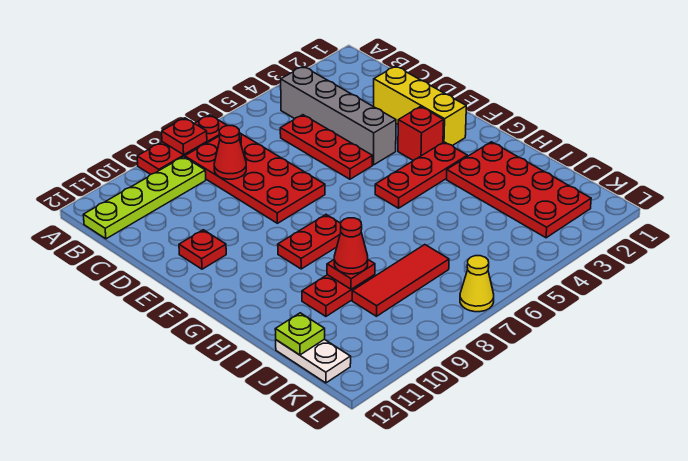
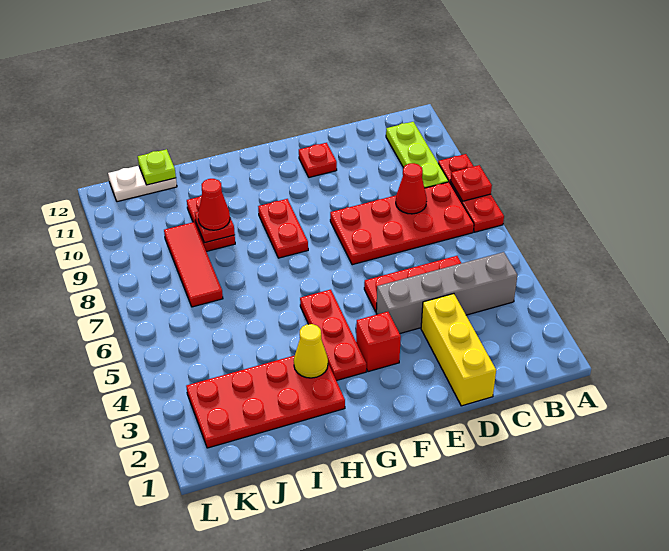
lime 1x4 plate [83,157,206,239] -> lime 1x3 plate [386,122,449,188]
yellow 1x3 brick [374,66,466,146] -> yellow 1x3 brick turned to [421,294,496,406]
yellow 1x1 cone [460,256,494,312] -> yellow 1x1 cone moved to [294,324,328,378]

